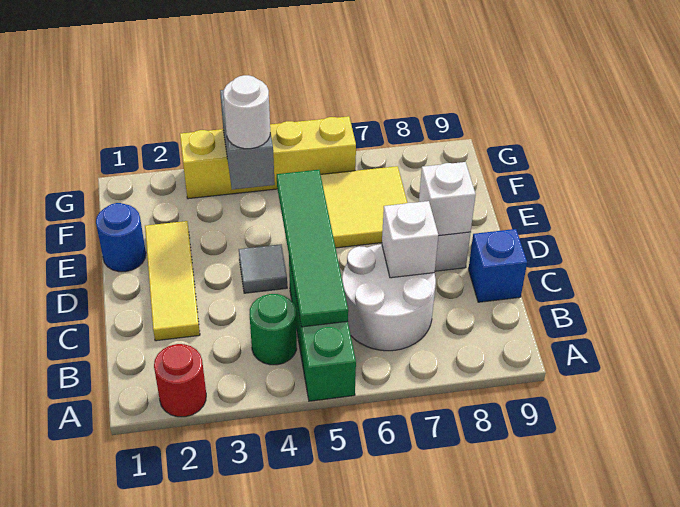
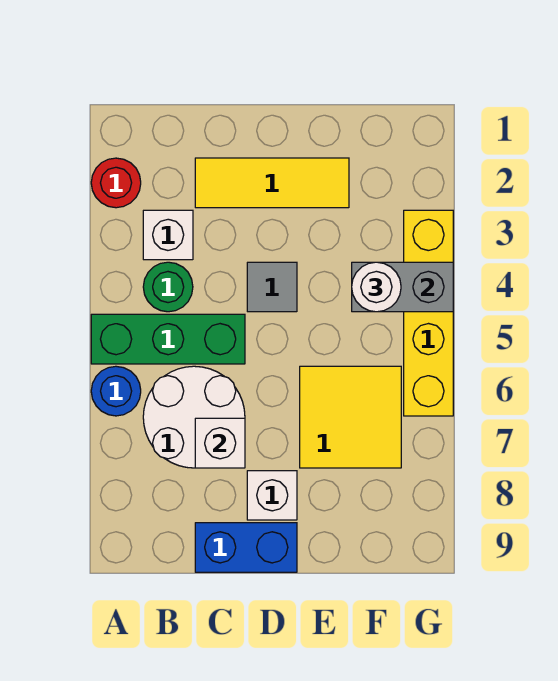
green 1x4 tile [277,170,348,327] -> none
blue 1x1 brick [469,229,527,302] -> blue 1x2 brick [195,523,297,572]
white 1x1 brick [419,162,476,236] -> white 1x1 brick moved to [143,210,193,260]
blue 1x1 round brick [96,203,146,272] -> blue 1x1 round brick moved to [91,366,141,416]

